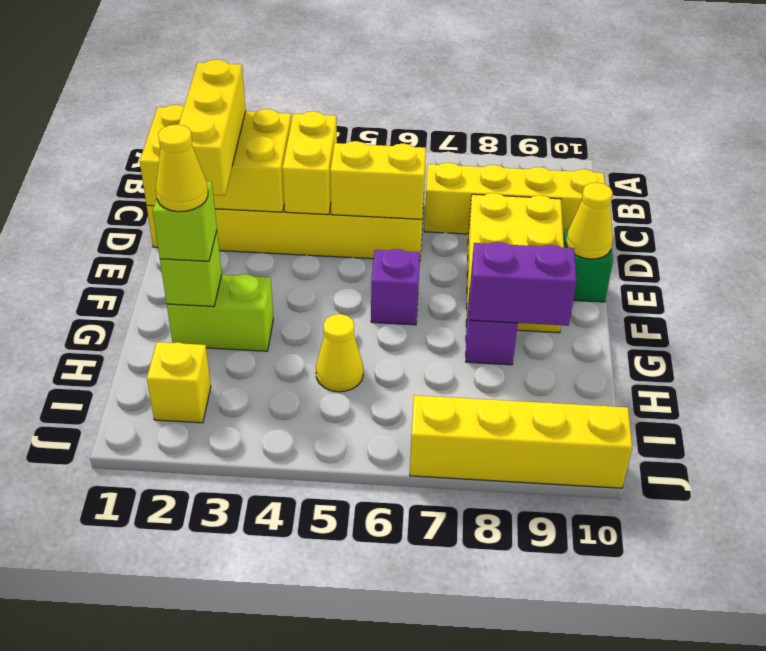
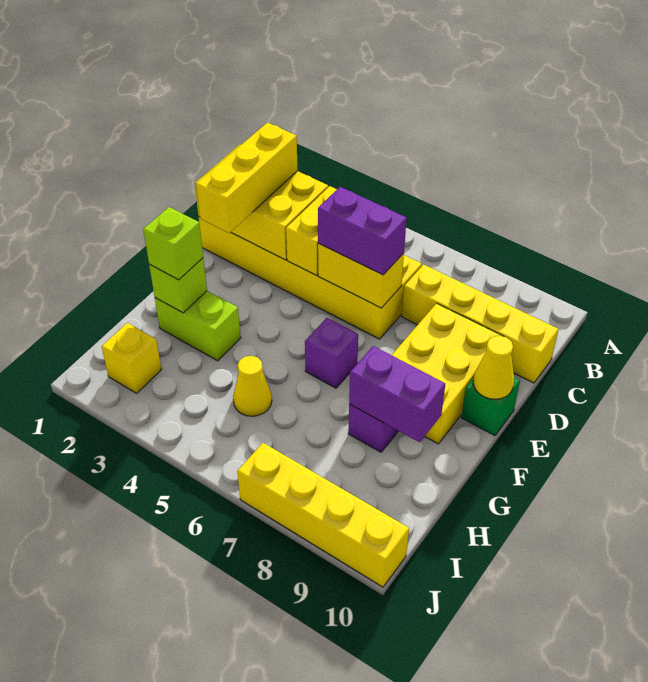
none -> purple 1x2 brick [318,187,407,275]
yellow 1x1 cone [156,124,208,212] -> none

